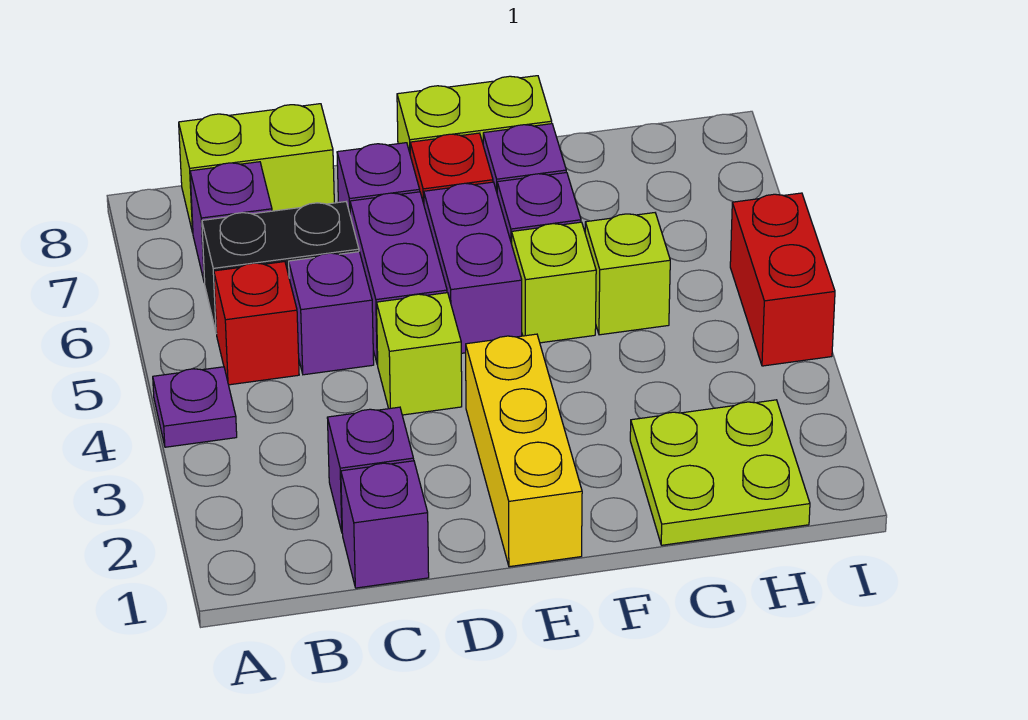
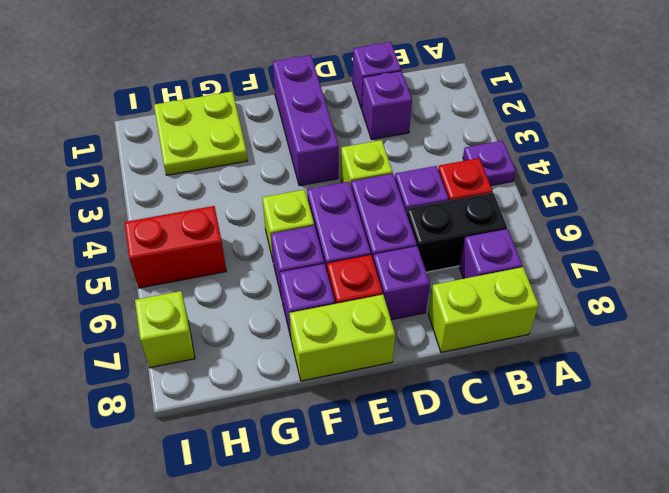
yellow 1x3 brick [466,334,582,567] -> purple 1x3 brick [273,55,339,186]
lime 1x1 brick [585,213,670,335] -> lime 1x1 brick moved to [135,291,195,368]
red 1x2 brick [730,193,835,366] -> red 1x2 brick turned to [124,206,226,288]

